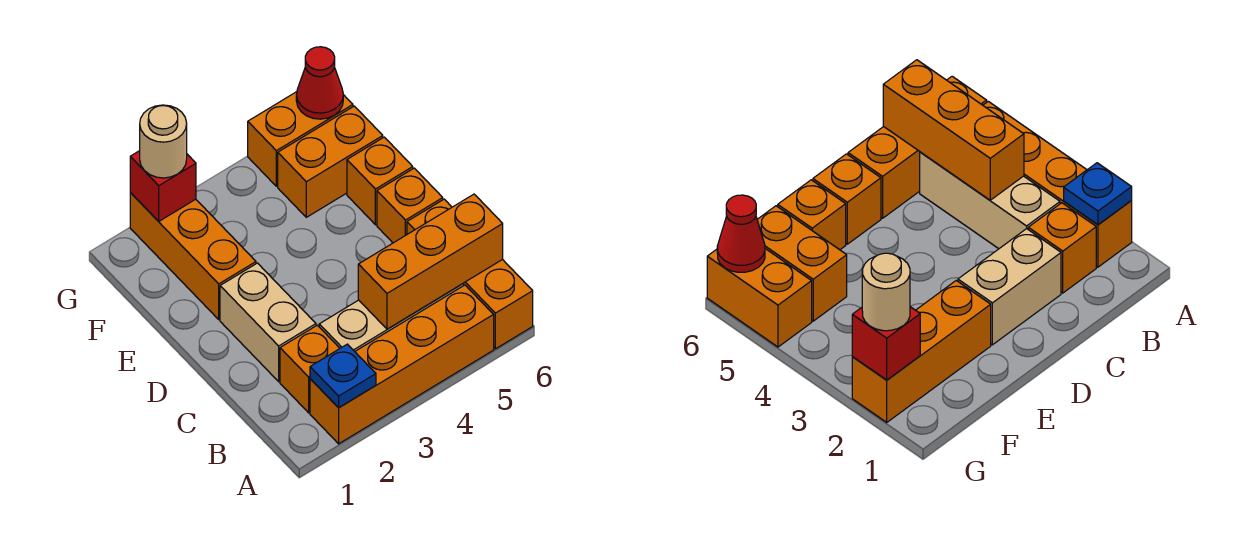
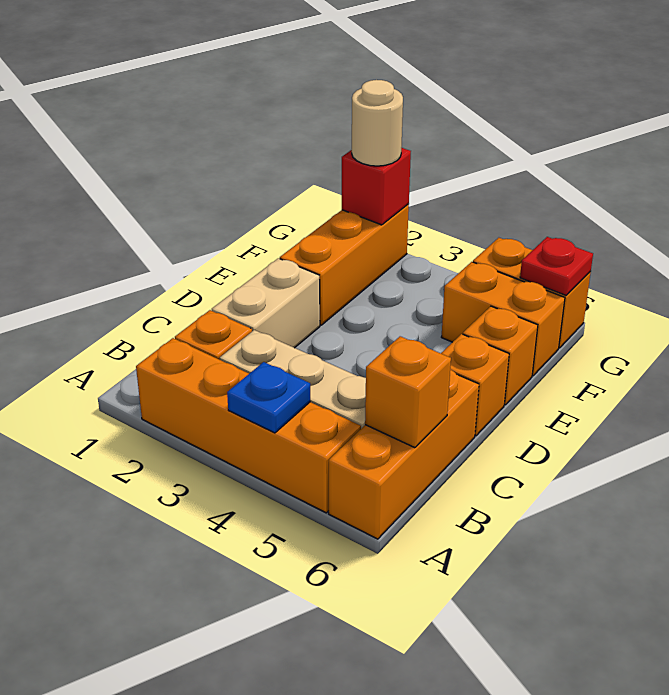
blue 1x1 plate [310,344,376,408] -> blue 1x1 plate moved to [227,362,310,433]
orange 1x3 brick [358,194,503,329] -> orange 1x1 brick [365,336,451,448]
red 1x1 cone [296,47,343,119] -> red 1x1 plate [520,237,593,295]

